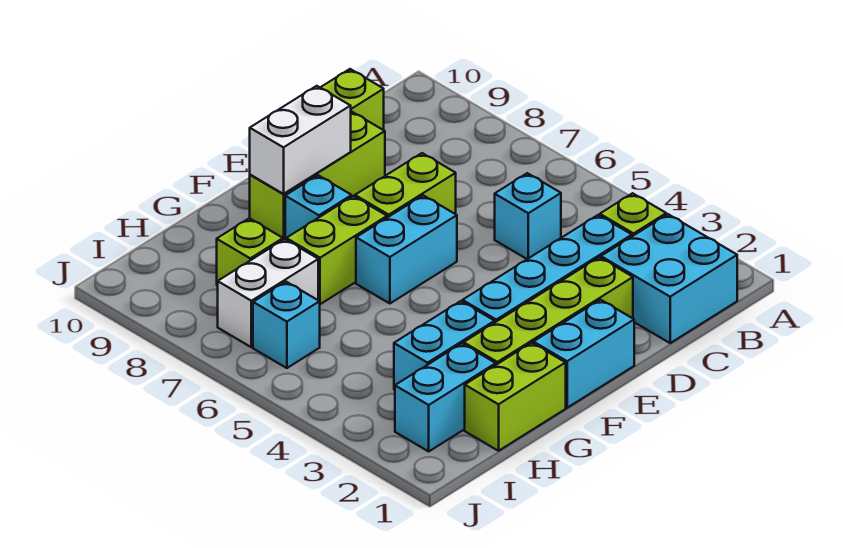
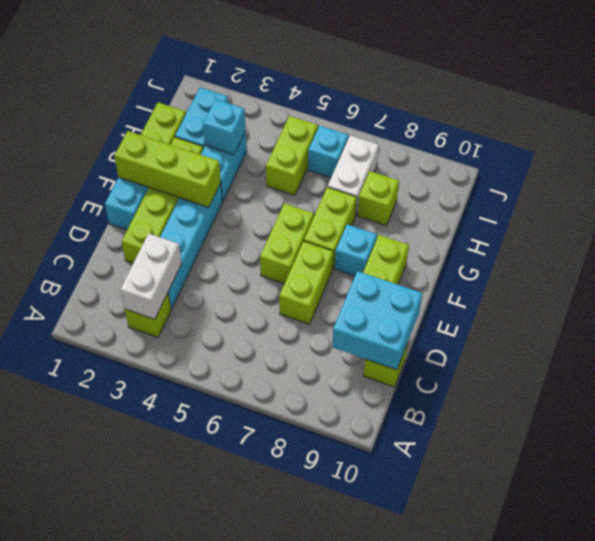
cyan 2x2 brick [601,214,737,343] -> cyan 2x2 brick moved to [332,271,423,370]
cyan 1x1 brick [495,173,561,259] -> cyan 1x1 brick moved to [203,99,246,155]
cyan 1x2 brick [356,195,457,303] -> lime 1x2 brick [260,204,314,284]
white 1x2 brick [250,86,351,194] -> white 1x2 brick moved to [120,233,182,319]
none -> lime 1x3 brick [114,131,221,207]
none -> lime 1x2 brick [266,116,318,195]

